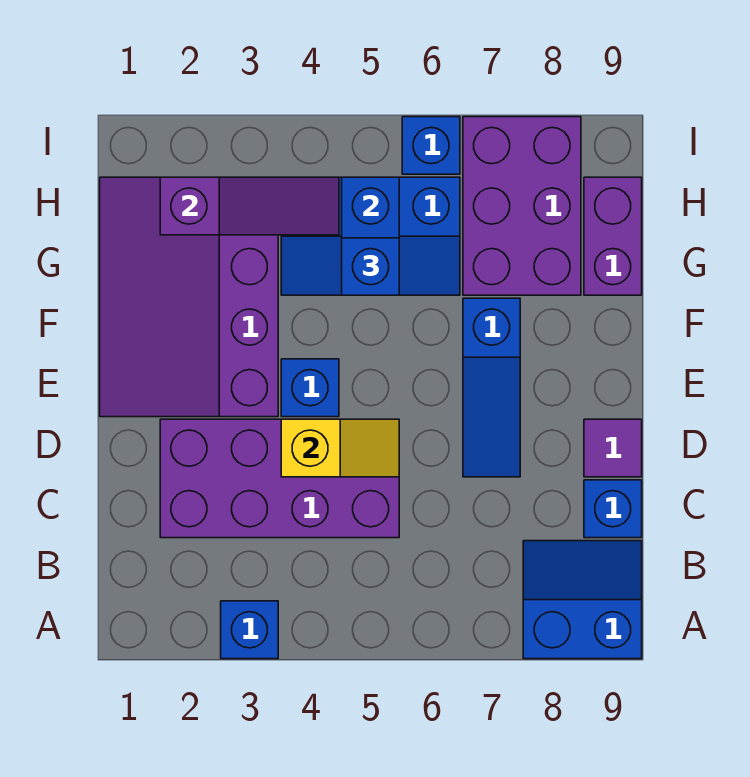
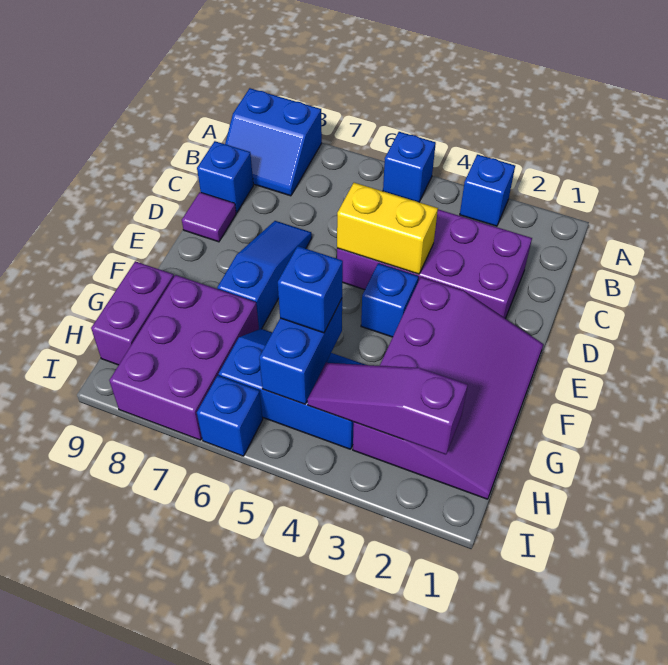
none -> blue 1x1 brick [383,132,436,202]
yellow 1x2 slope [281,419,399,477] -> yellow 1x2 brick [337,183,438,274]

